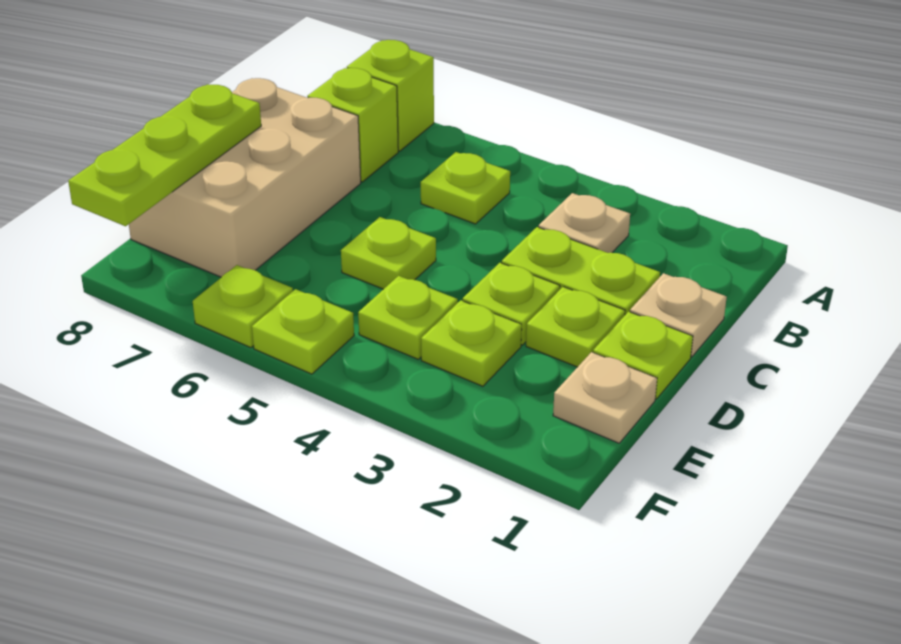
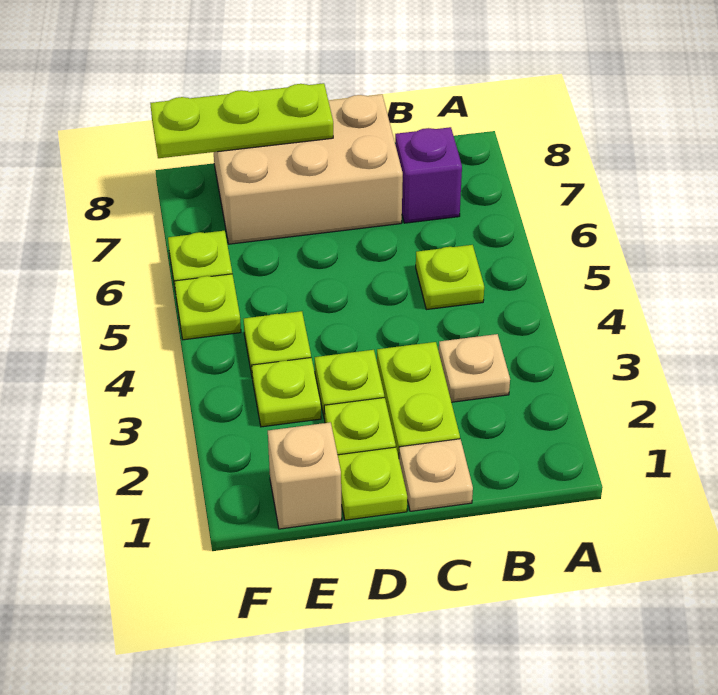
lime 1x1 brick [347,40,434,151] -> none
lime 1x1 brick [307,68,398,182] -> purple 1x1 brick [395,127,462,223]
lime 1x1 plate [341,217,436,289] -> none
tan 1x1 plate [553,352,657,443] -> tan 1x1 brick [268,422,342,529]

